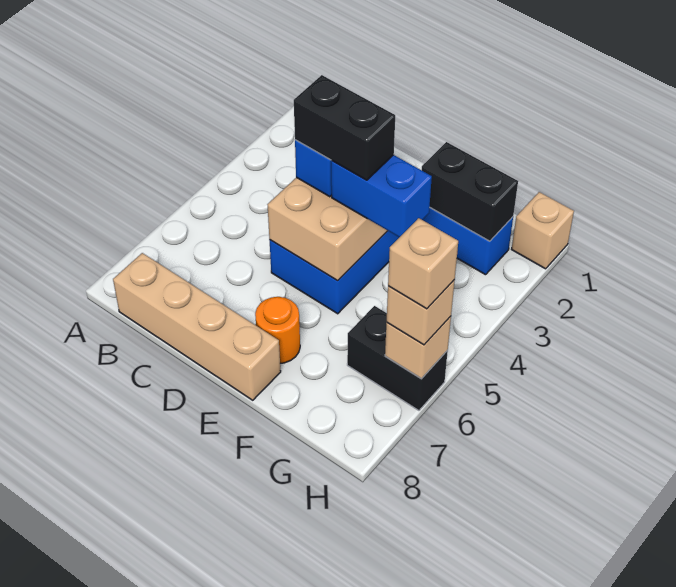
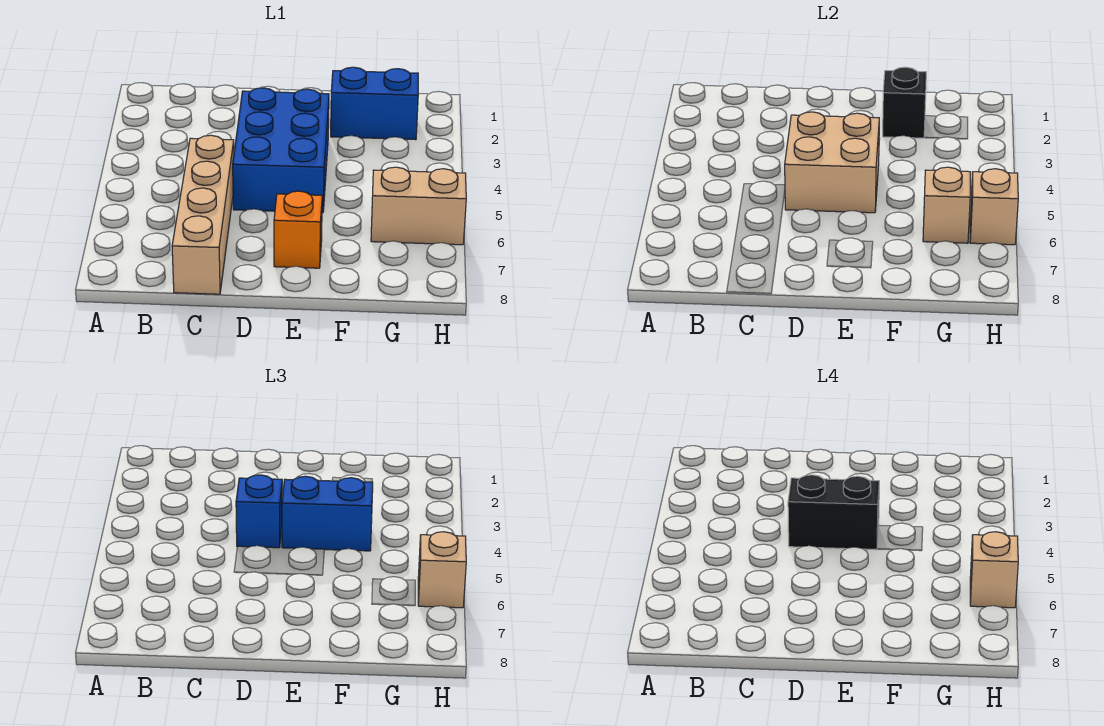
tan 1x4 brick [113,253,281,400] -> tan 1x4 brick turned to [172,135,234,294]
orange 1x1 round brick [255,297,300,363] -> orange 1x1 brick [274,191,322,268]
black 1x2 brick [422,142,518,241] -> black 1x1 brick [883,67,926,138]
black 1x2 brick [347,306,448,410] -> tan 1x2 brick [371,167,466,245]
tan 1x1 brick [512,192,574,269] -> tan 1x1 brick moved to [923,167,970,243]

